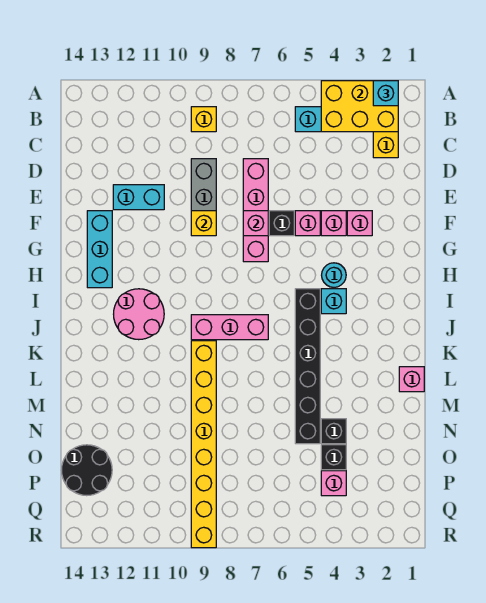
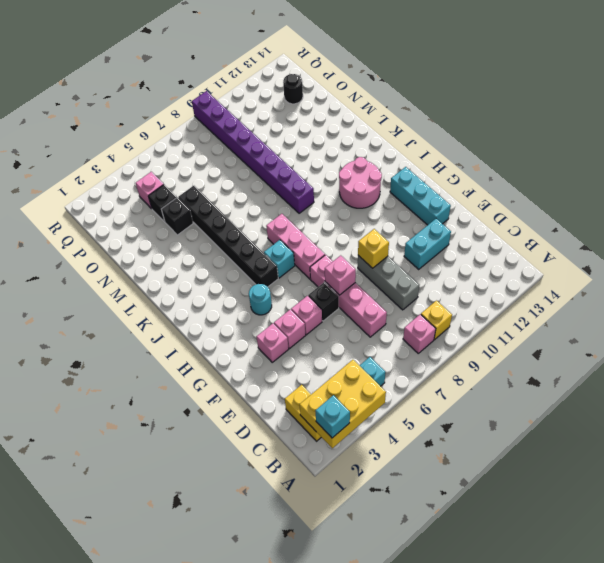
cyan 1x1 brick [321,289,346,314] -> cyan 1x1 brick moved to [264,240,295,278]
pink 1x3 brick [191,315,268,340] -> pink 1x3 brick turned to [266,214,325,279]
yellow 1x8 brick [191,341,216,548] -> purple 1x8 brick [192,91,314,213]
pink 1x1 brick [399,367,424,392] -> pink 1x1 brick moved to [403,314,436,353]
black 2x2 round brick [62,445,112,496] -> black 1x1 round brick [283,74,303,104]

